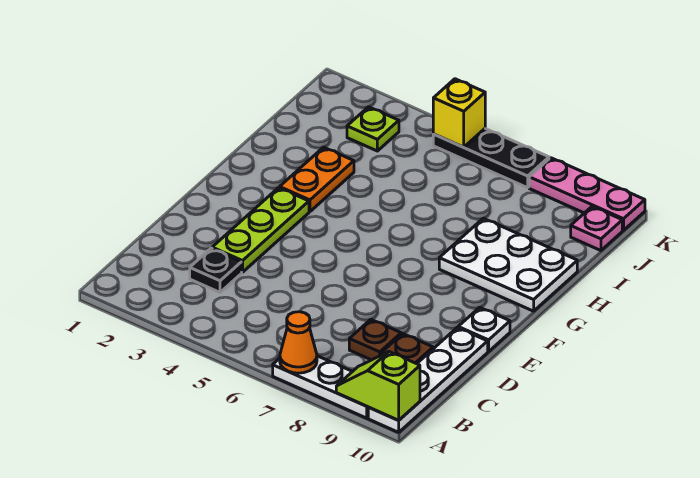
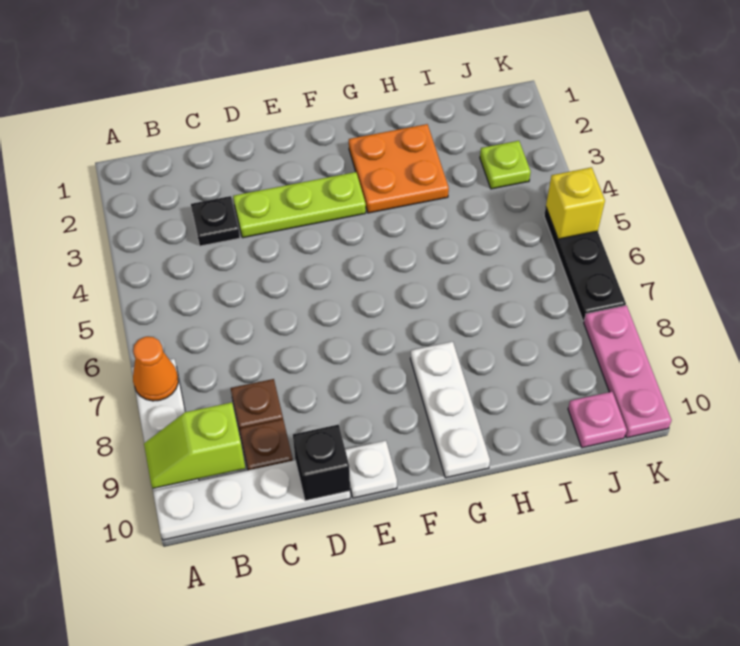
lime 1x2 slope [336,352,420,420] -> lime 1x2 slope turned to [144,402,245,489]
none -> black 1x1 brick [293,425,350,501]
orange 1x2 plate [279,147,354,212] -> orange 2x2 plate [349,124,449,213]
white 2x3 plate [439,218,577,311] -> white 1x3 plate [410,342,490,478]

